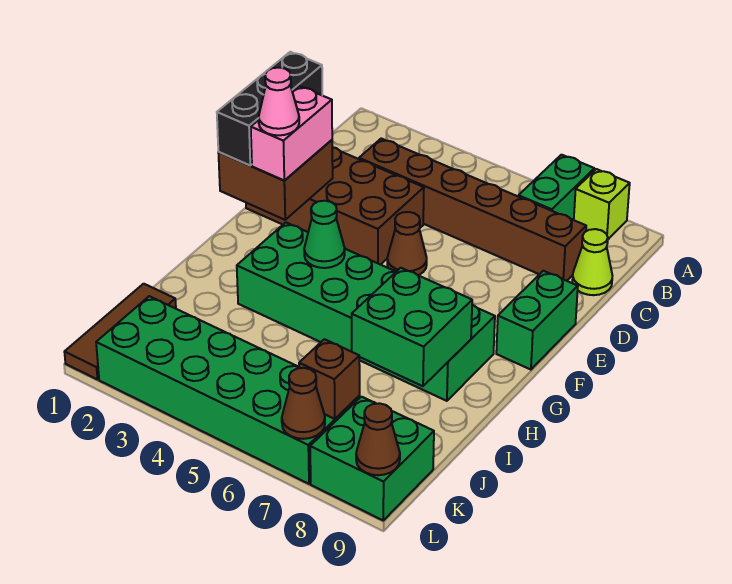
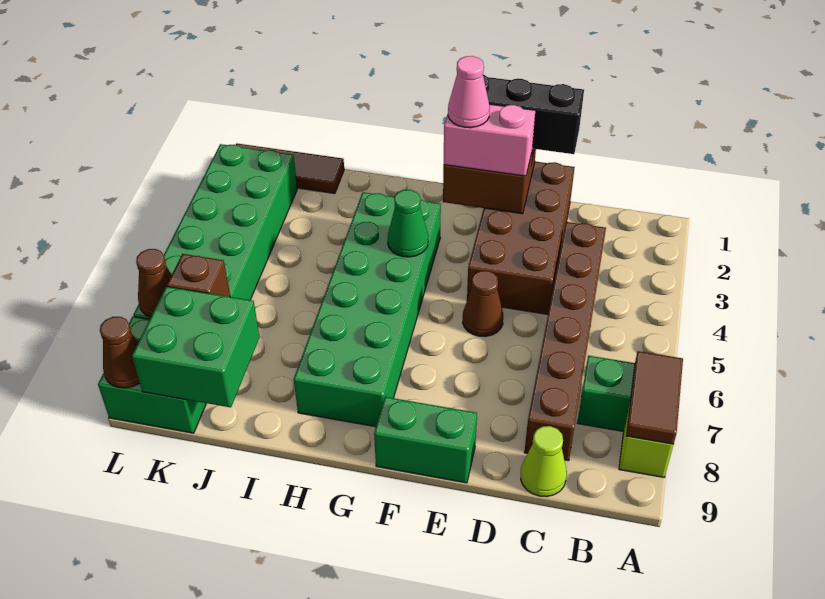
none -> brown 1x2 tile [626,351,683,444]
green 2x2 brick [352,268,472,386] -> green 2x2 brick moved to [132,287,260,407]

